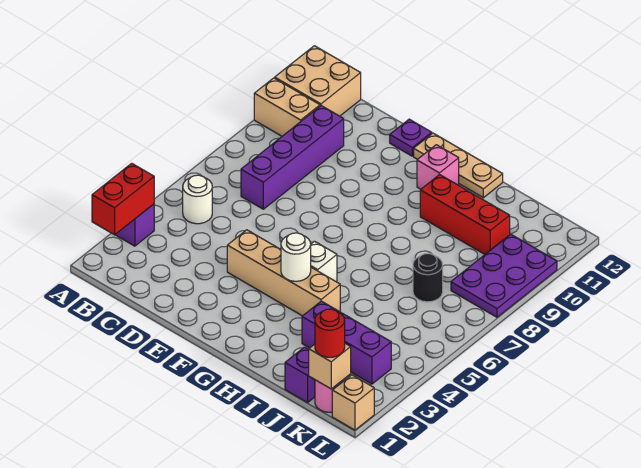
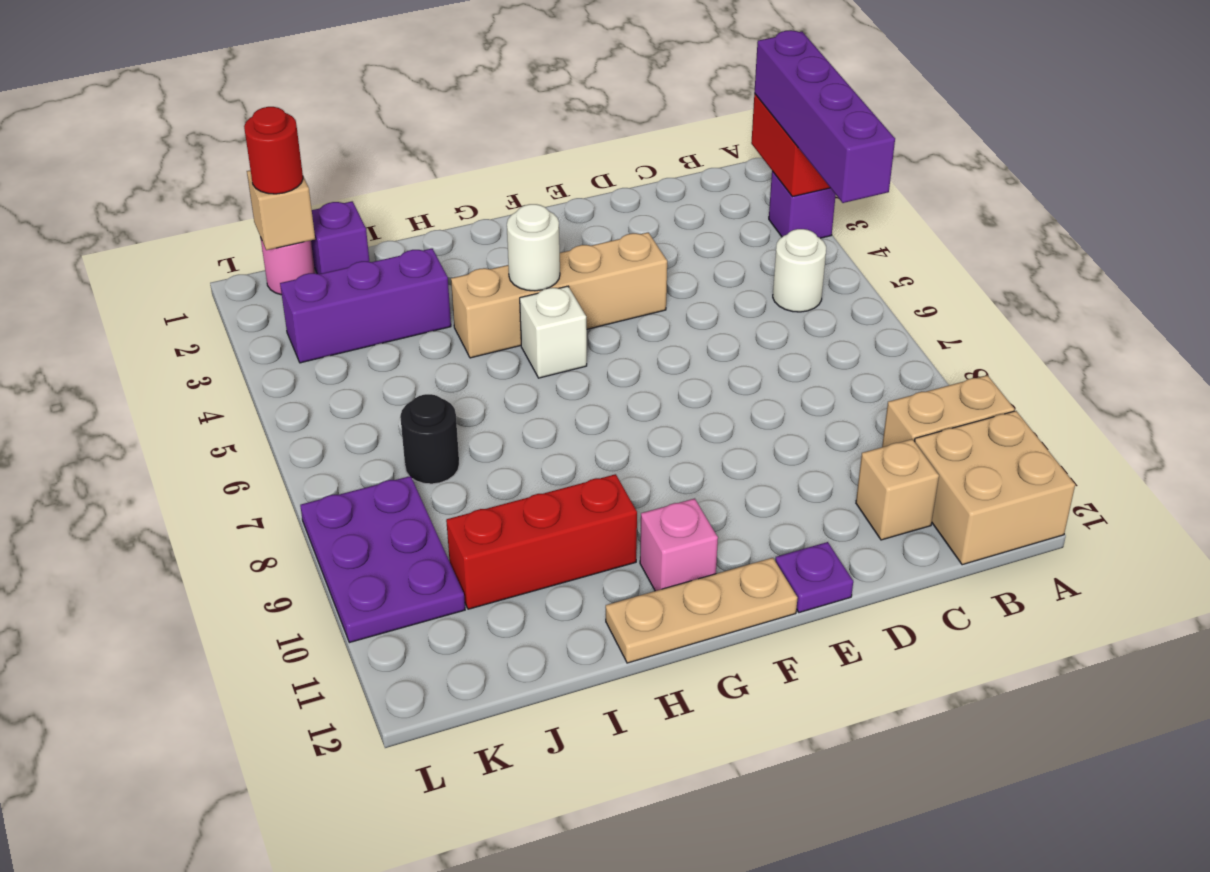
purple 1x4 brick [241,106,344,209] -> purple 1x4 brick moved to [754,30,895,203]
tan 1x1 brick [332,375,374,430] -> tan 1x1 brick moved to [856,439,939,540]

